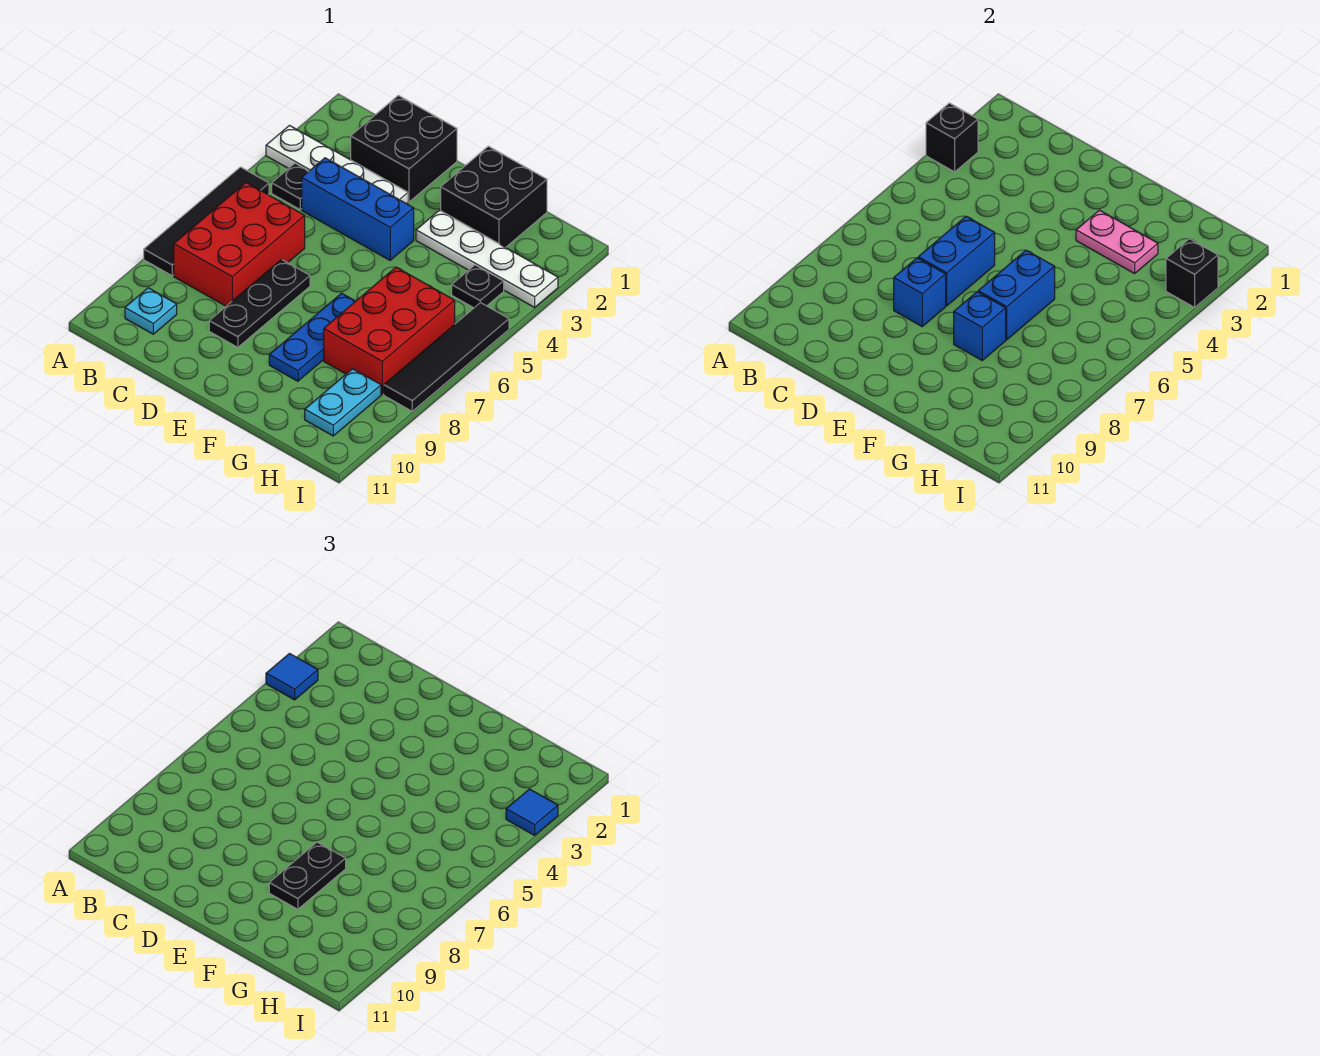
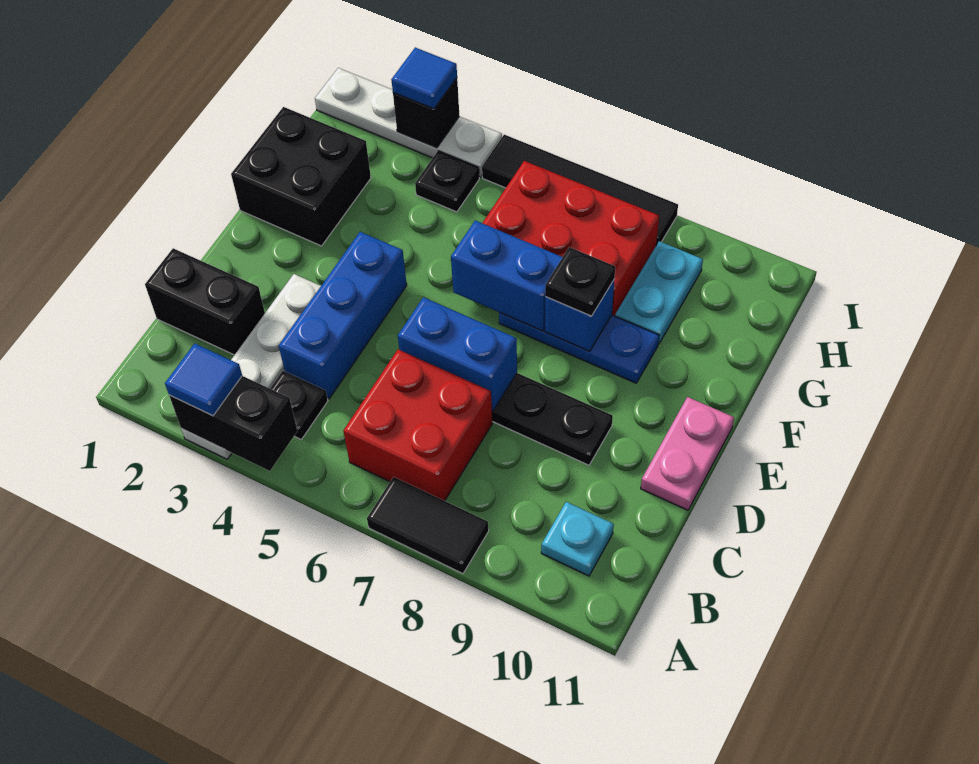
black 1x1 brick [926,103,978,172] -> black 1x2 brick [169,376,297,471]
black 1x4 tile [144,167,269,276] -> black 1x2 tile [367,477,489,574]
red 2x3 brick [174,183,305,306] -> red 2x2 brick [343,350,492,501]
black 2x2 brick [351,96,457,202] -> black 1x2 brick [145,248,265,355]
blue 1x1 brick [894,258,946,326] -> none
white 1x4 plate [416,210,558,307] -> white 1x4 plate turned to [315,68,502,177]
pink 1x2 plate [1076,210,1158,274] -> pink 1x2 plate moved to [641,397,734,510]
black 1x2 plate [269,842,346,909] -> black 1x1 plate [545,247,615,316]
cyan 1x2 plate [305,369,381,436] -> cyan 1x2 plate turned to [615,241,703,344]

